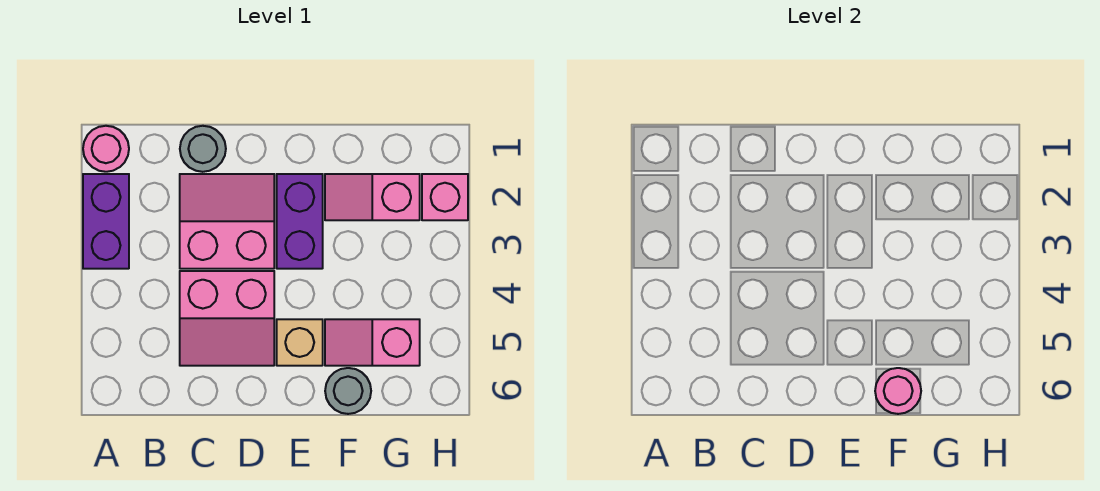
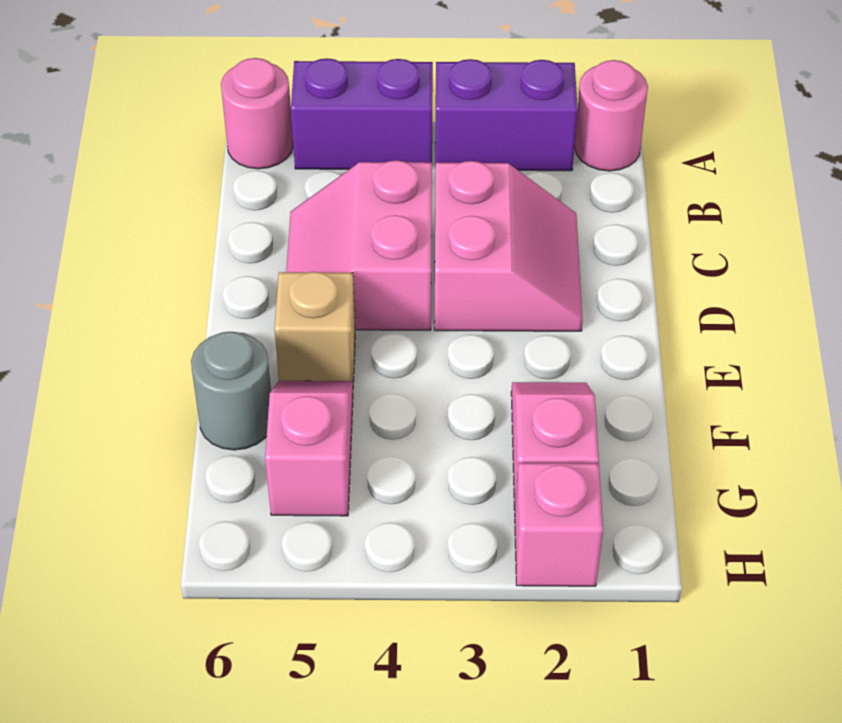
grey 1x1 round brick [180,126,226,172] -> none
purple 1x2 brick [277,174,323,269] -> purple 1x2 brick moved to [291,58,433,169]
pink 1x1 round brick [875,368,921,414] -> pink 1x1 round brick moved to [221,58,293,169]

